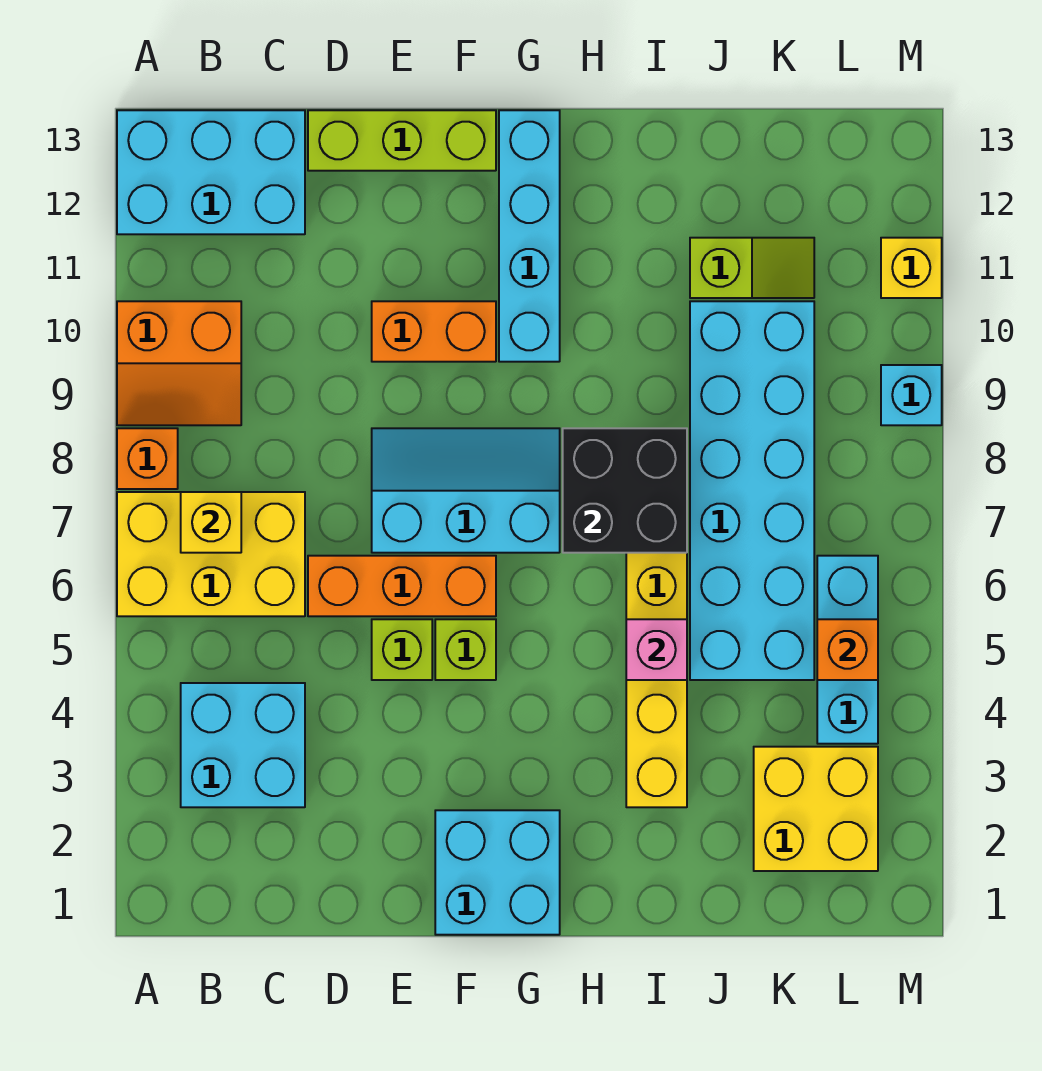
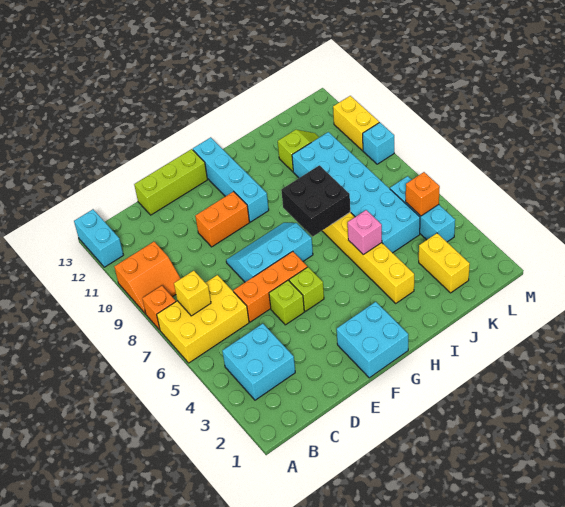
cyan 2x3 brick [117,110,305,234] -> cyan 1x2 brick [74,209,123,267]
yellow 2x2 brick [754,747,878,871] -> yellow 1x2 brick [419,233,470,293]
yellow 1x1 brick [881,238,942,298] -> yellow 1x2 brick [333,96,379,150]

